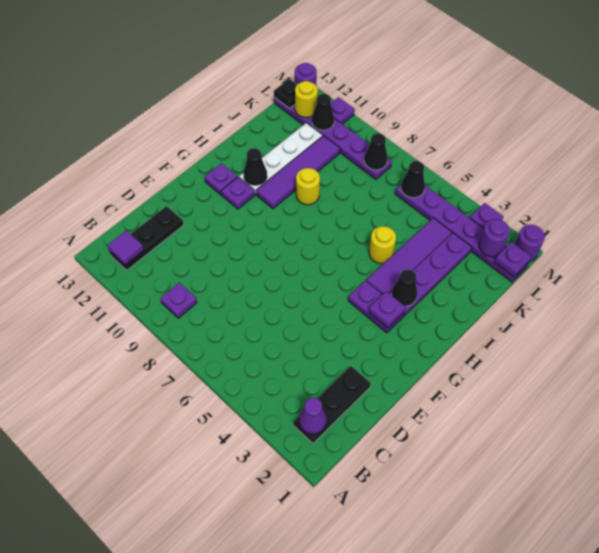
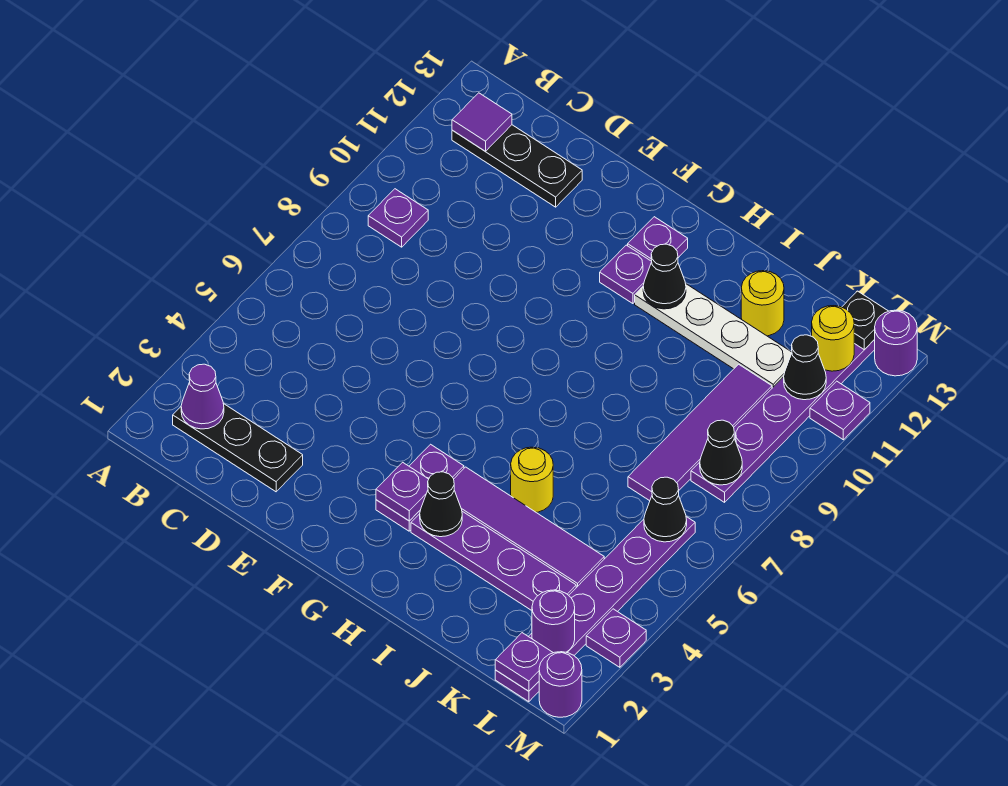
purple 1x4 tile [256,136,340,209] -> purple 1x4 tile turned to [628,364,772,501]
yellow 1x1 round brick [296,168,320,205] -> yellow 1x1 round brick moved to [741,271,784,336]

